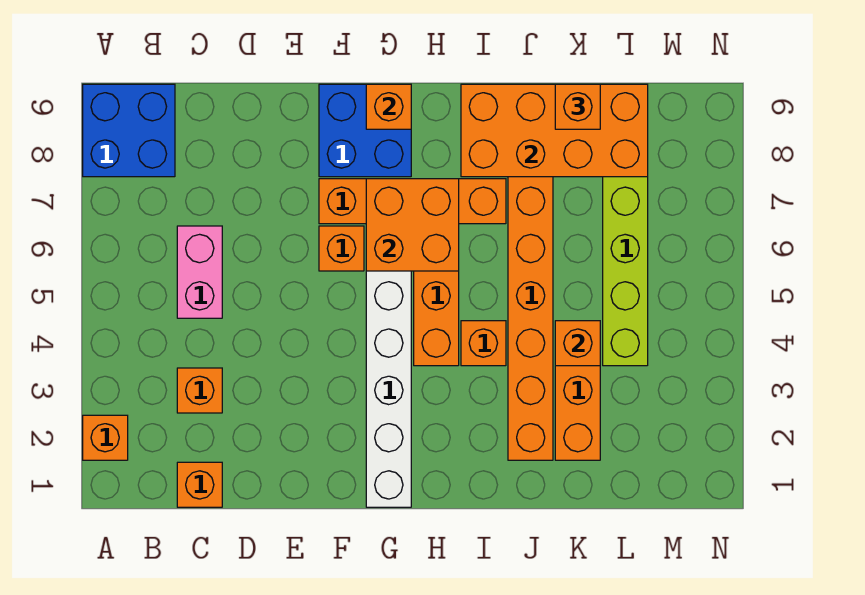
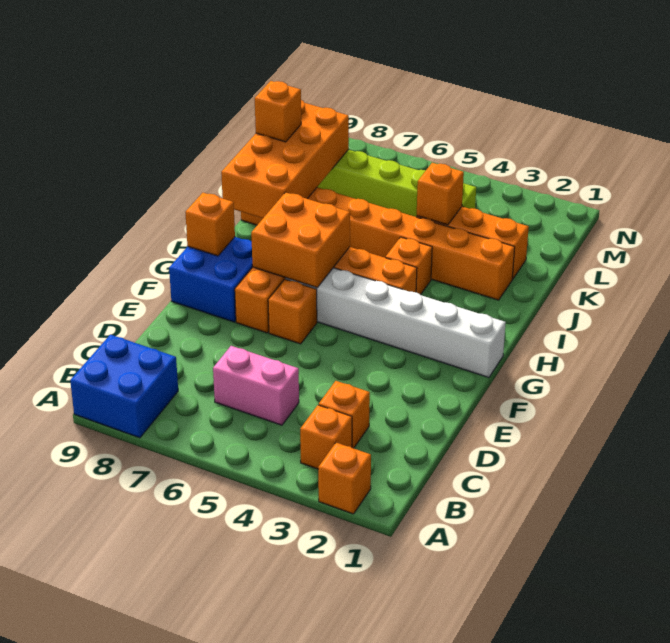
orange 1x1 brick [177,462,222,507] -> orange 1x1 brick moved to [300,405,352,469]

